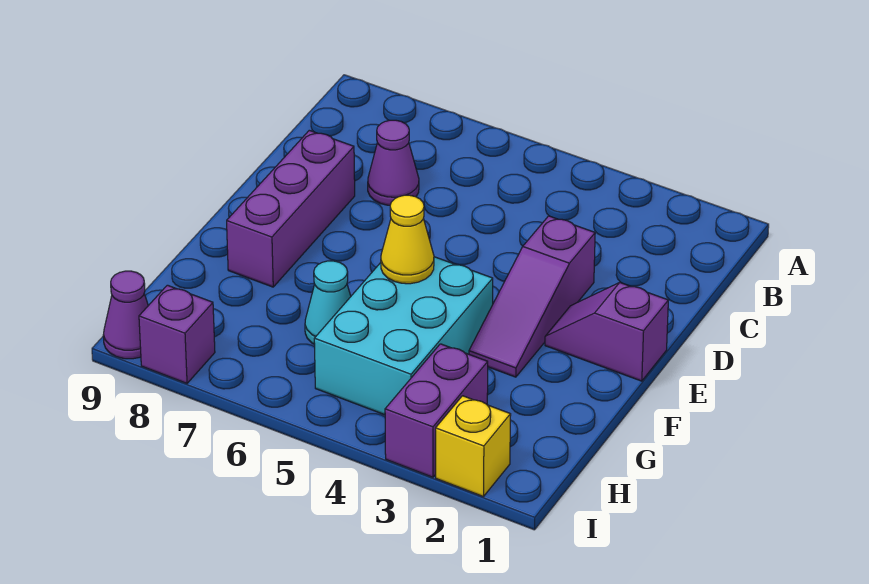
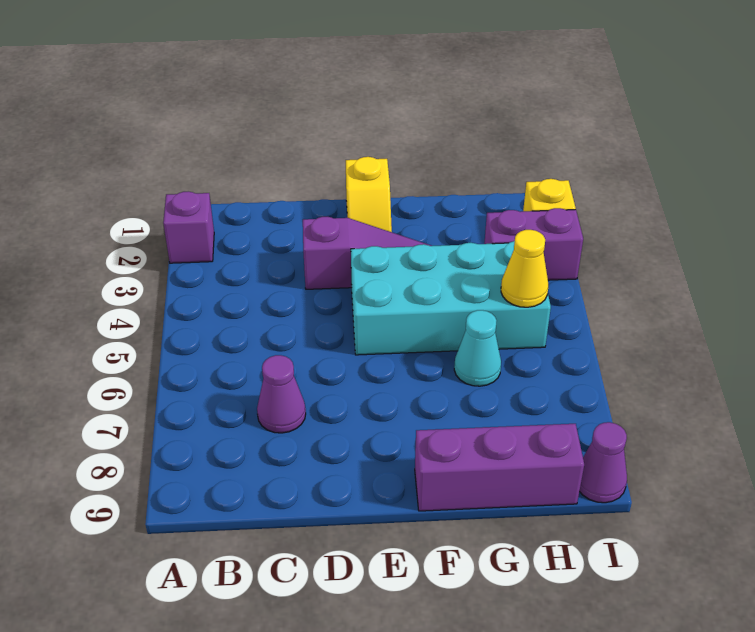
purple 1x3 brick [227,130,355,287] -> purple 1x3 brick moved to [415,424,584,511]
purple 1x2 slope [545,283,668,381] -> yellow 1x2 slope [346,157,392,232]
cyan 2x3 brick [314,257,493,415] -> cyan 2x4 brick [351,241,551,355]
yellow 1x1 cone [381,195,434,284] -> yellow 1x1 cone moved to [501,230,548,307]
purple 1x1 brick [139,285,215,383] -> purple 1x1 brick moved to [163,191,214,263]

